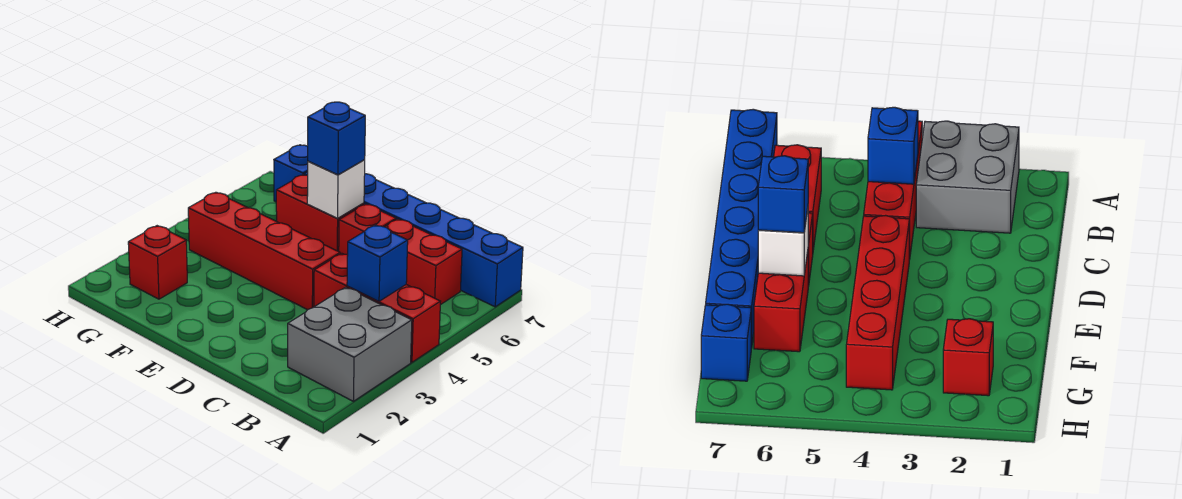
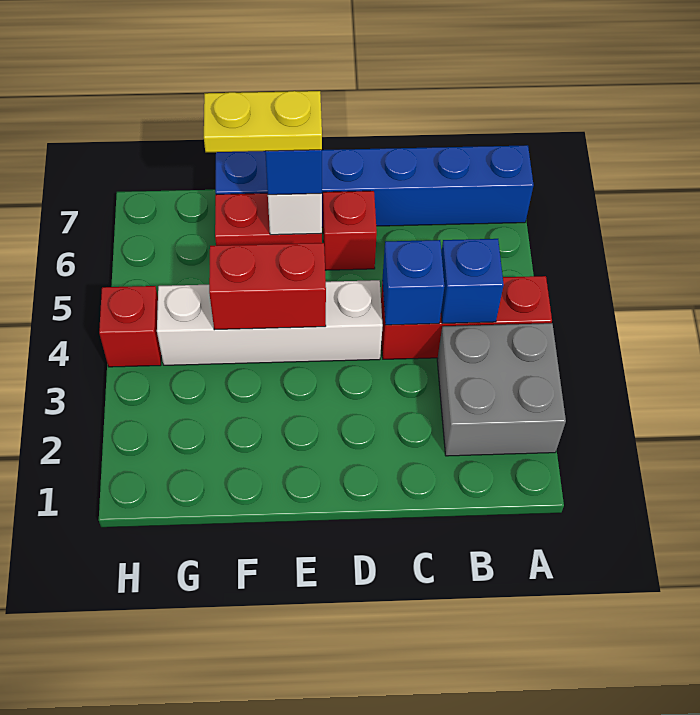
red 1x2 brick [385,219,462,305] -> red 1x2 brick moved to [209,243,326,330]
red 1x4 brick [188,192,340,310] -> white 1x4 brick [157,280,383,365]
none -> yellow 1x2 plate [204,91,322,152]
red 1x1 brick [128,226,187,299] -> red 1x1 brick moved to [99,286,161,367]
blue 1x1 brick [274,145,308,202] -> blue 1x1 brick moved to [382,240,445,325]

